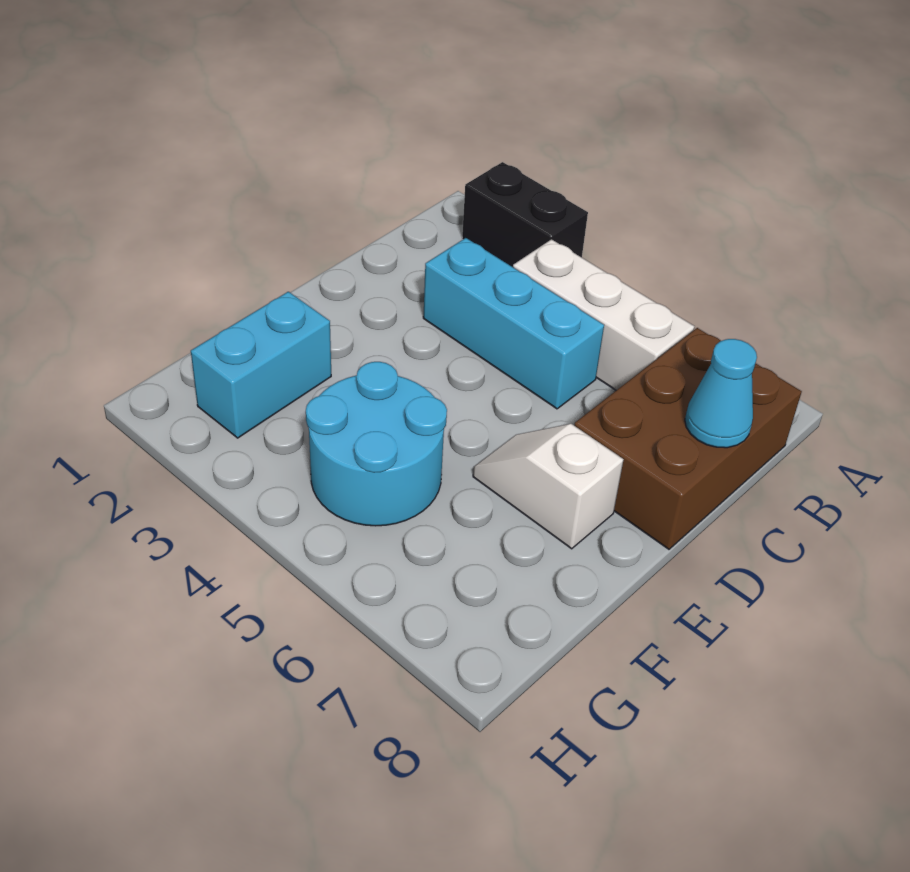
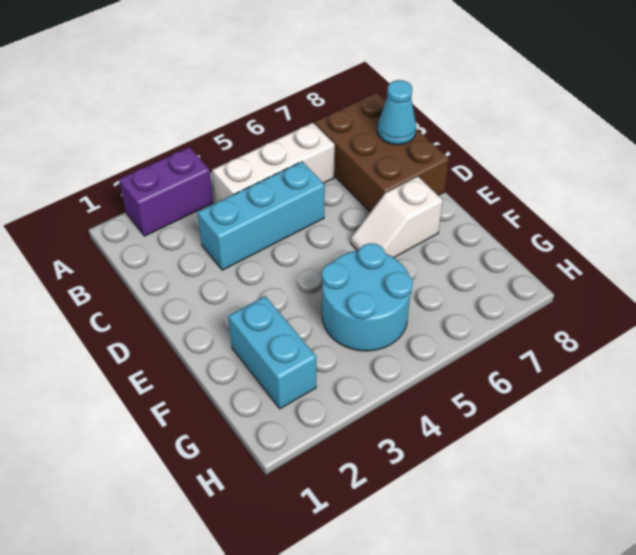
black 1x2 brick [462,162,588,267] -> purple 1x2 brick [119,147,213,236]

